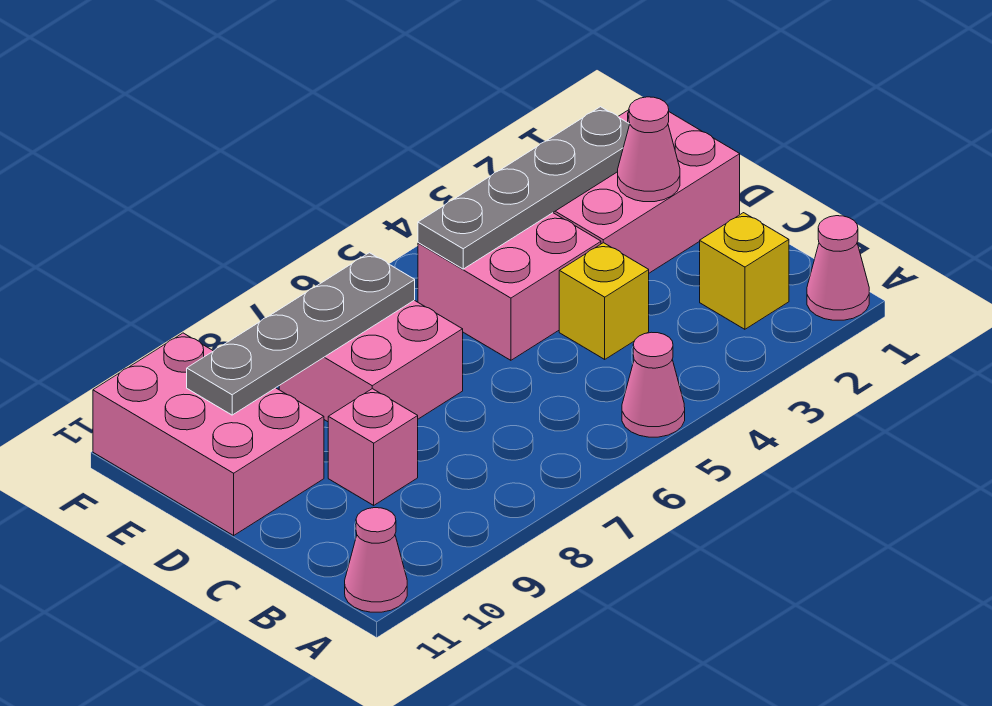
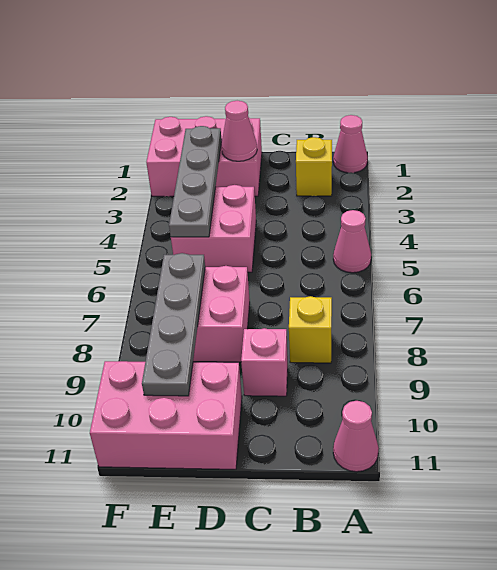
yellow 1x1 brick [559,243,649,359] -> yellow 1x1 brick moved to [289,296,332,363]
pink 2x3 brick [553,110,740,273] -> pink 2x3 brick turned to [146,116,262,196]

